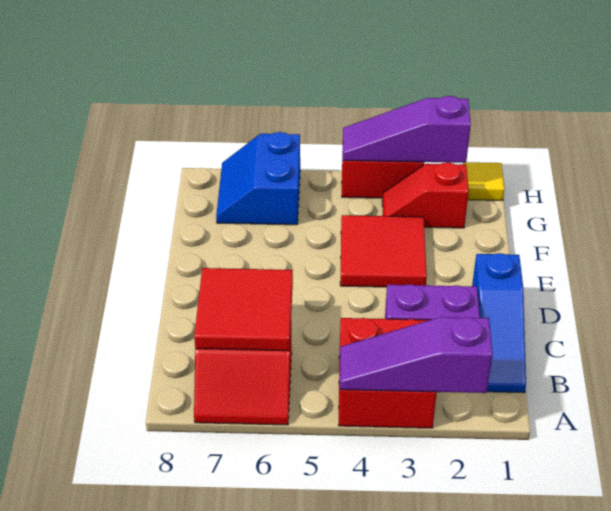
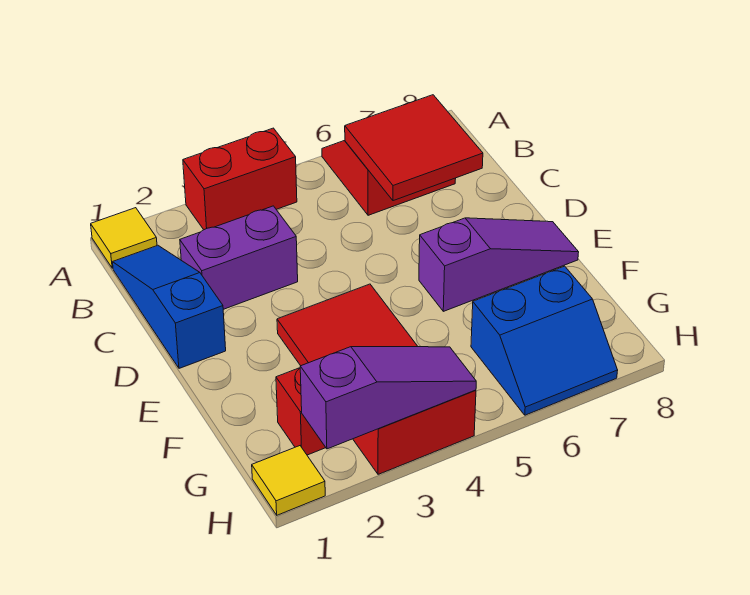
none -> yellow 1x1 tile [91,208,157,268]
purple 1x3 slope [340,317,493,393] -> purple 1x3 slope moved to [419,218,579,311]
red 2x2 brick [339,318,437,428] -> red 1x2 brick [183,128,297,230]
blue 2x2 slope [216,132,300,225] -> blue 2x2 slope turned to [471,266,618,415]

